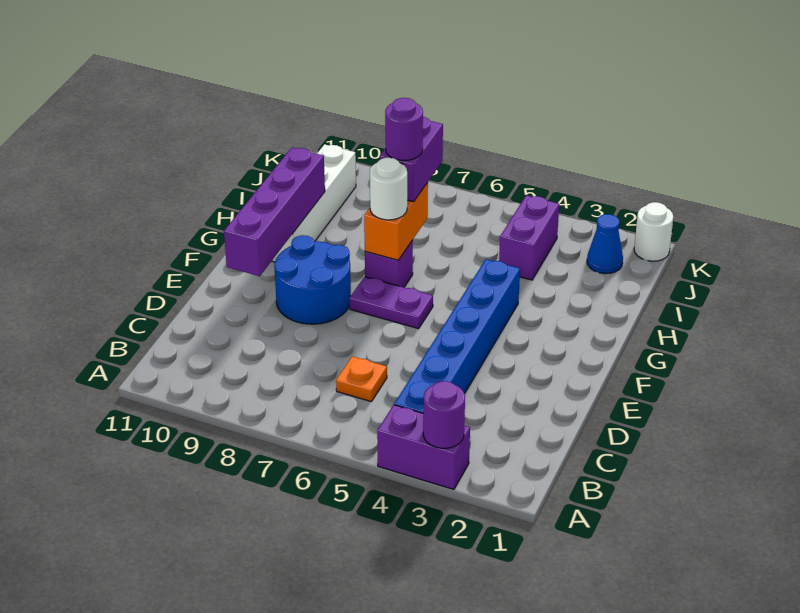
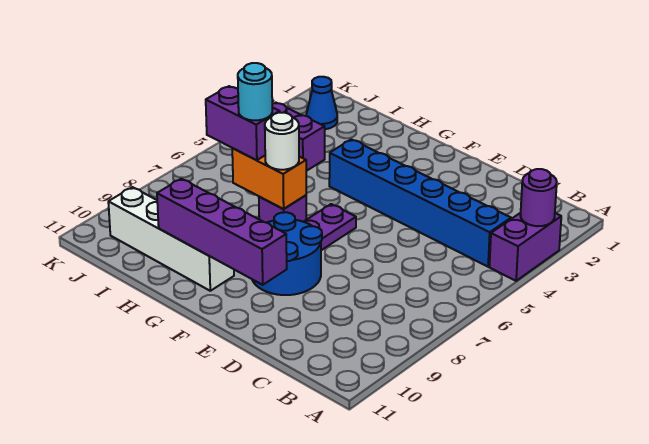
orange 1x1 plate [336,356,387,402] -> none
purple 1x1 round brick [385,98,423,161] -> cyan 1x1 round brick [238,63,272,120]
white 1x1 round brick [634,202,673,261] -> none

